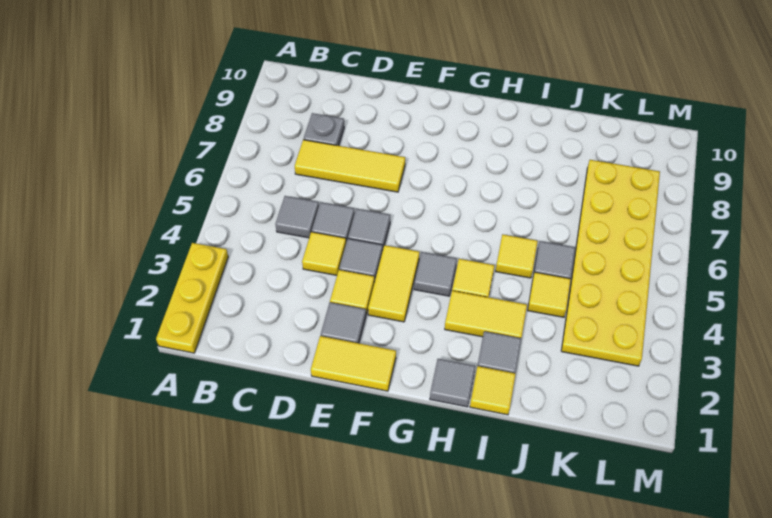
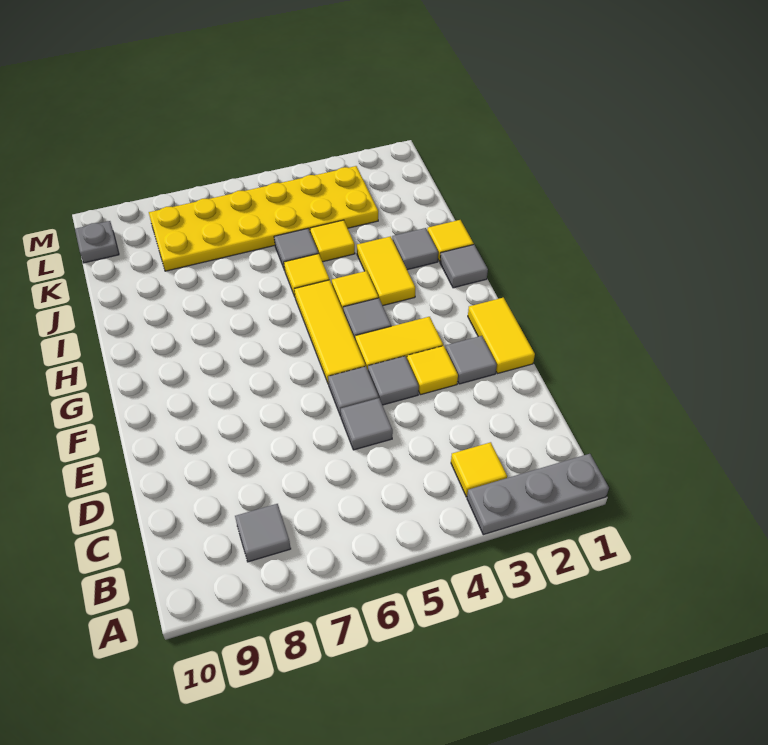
yellow 1x3 plate [156,243,228,353] -> grey 1x3 plate [467,454,609,535]
grey 1x1 tile [275,196,319,238] -> grey 1x1 tile moved to [235,504,291,562]
yellow 1x3 tile [295,140,405,192] -> yellow 1x3 tile moved to [294,280,365,384]
grey 1x1 plate [304,113,344,146] -> grey 1x1 plate moved to [75,221,119,263]
yellow 1x1 tile [302,232,346,275] -> yellow 1x1 tile moved to [451,442,507,497]

